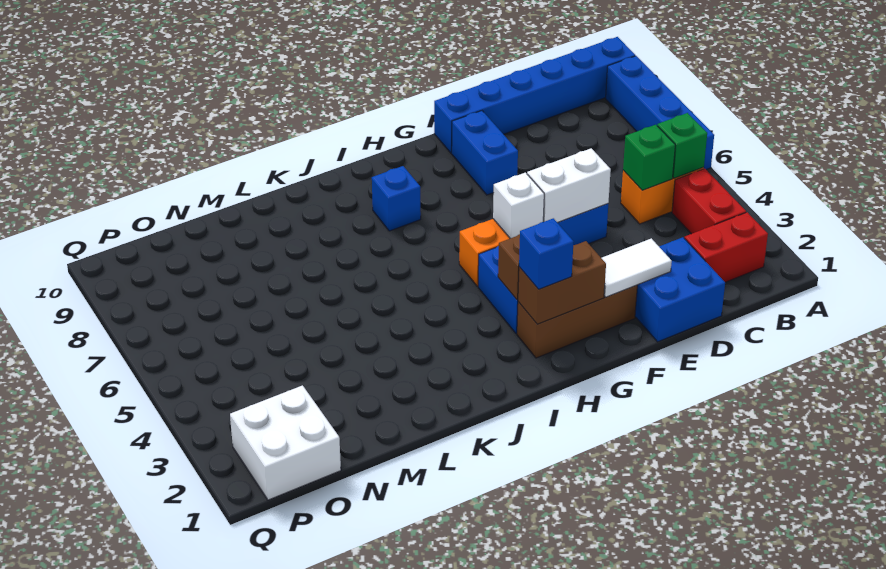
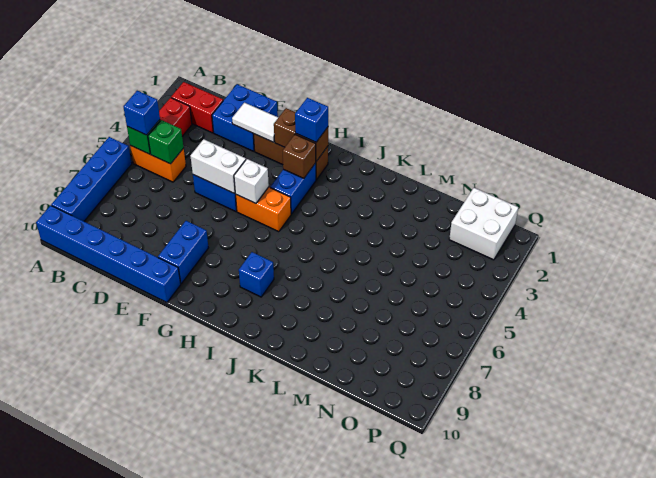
none -> blue 1x1 brick [123,91,160,135]

